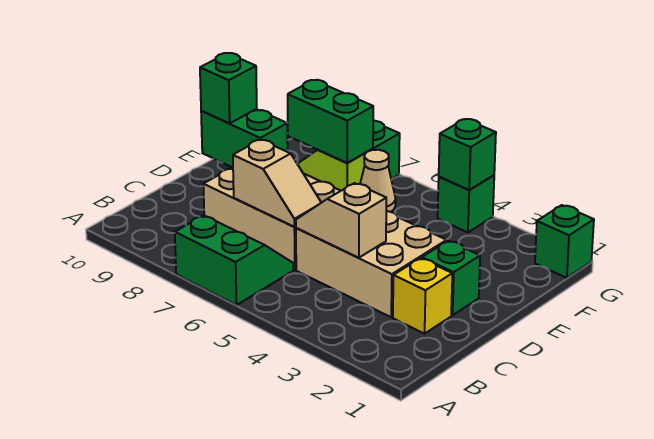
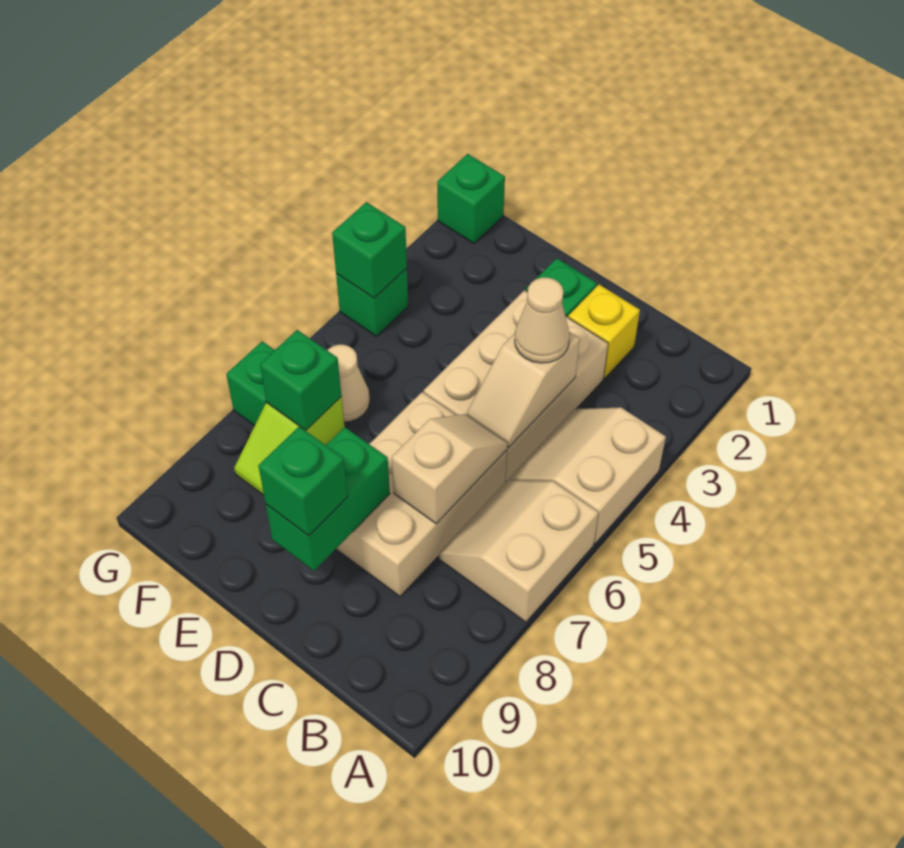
none -> tan 2x2 slope [509,407,666,544]
green 2x2 slope [175,215,293,305] -> tan 2x2 slope [439,480,598,622]
none -> tan 1x1 cone [515,278,570,363]
green 1x2 brick [288,80,373,163] -> green 1x1 brick [260,330,341,430]

